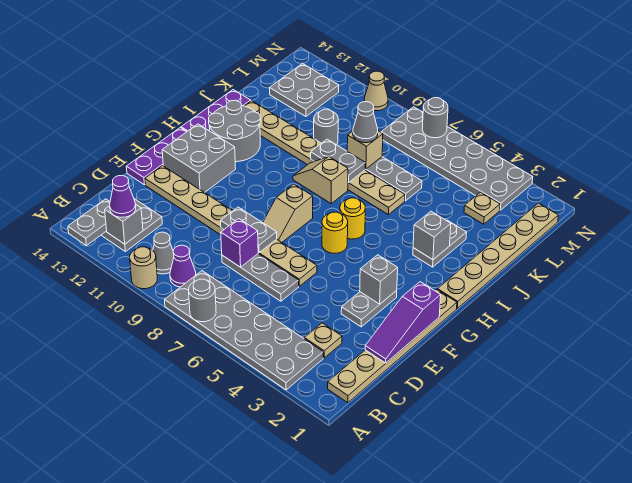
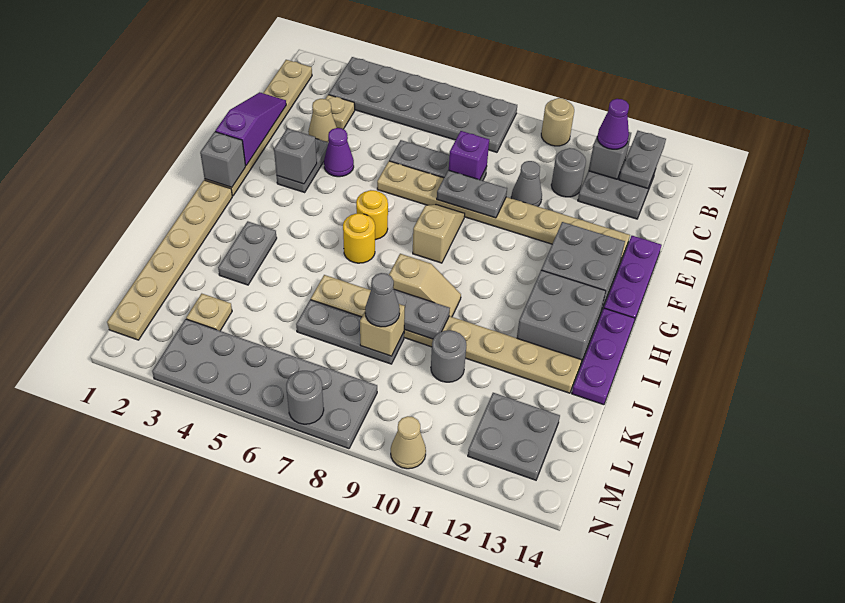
grey 1x1 round brick [189,279,216,322] -> grey 1x1 round brick moved to [551,148,586,197]
purple 1x1 cone [170,245,196,287] -> purple 1x1 cone moved to [324,128,354,177]
grey 1x1 cone [153,232,174,274] -> grey 1x1 cone moved to [511,161,542,206]
none -> tan 1x1 cone [308,99,337,142]
grey 2x2 round brick [209,100,260,162] -> grey 2x2 brick [517,270,606,366]
grey 1x1 brick [413,211,451,260] -> grey 1x1 brick moved to [200,132,246,187]

